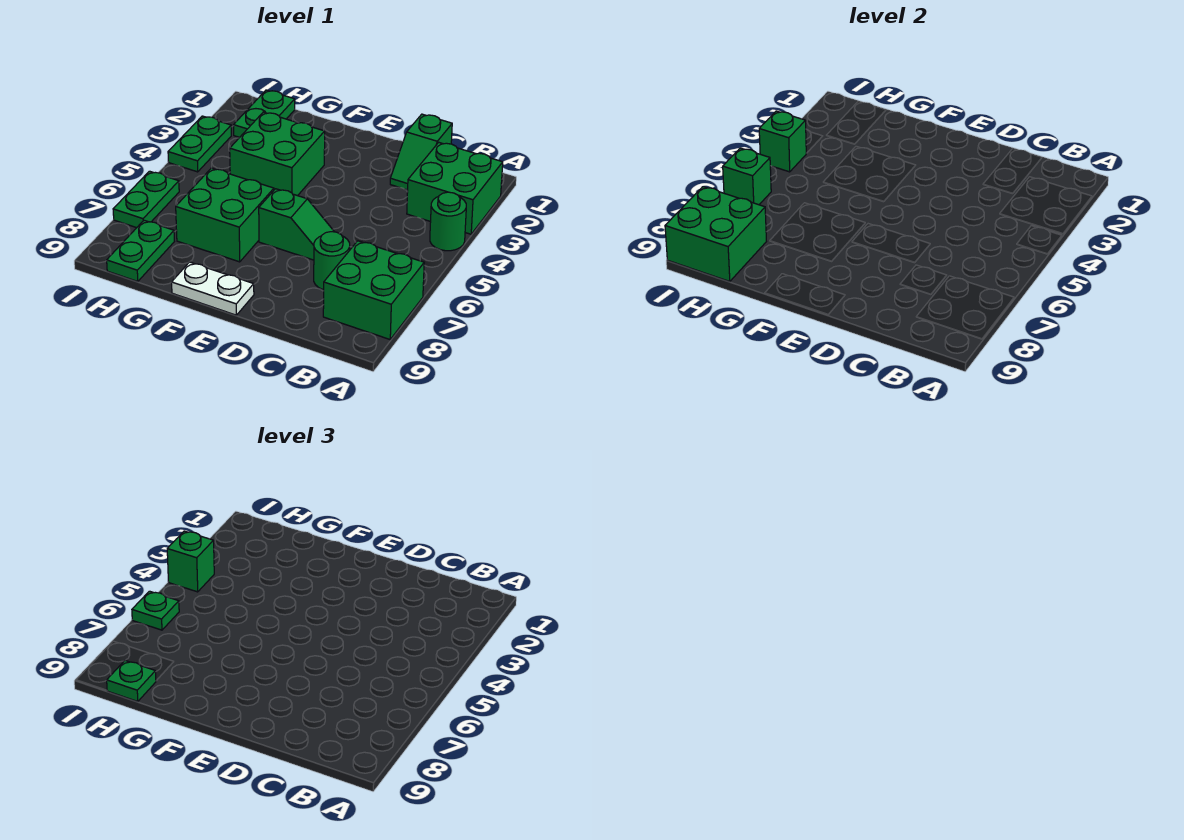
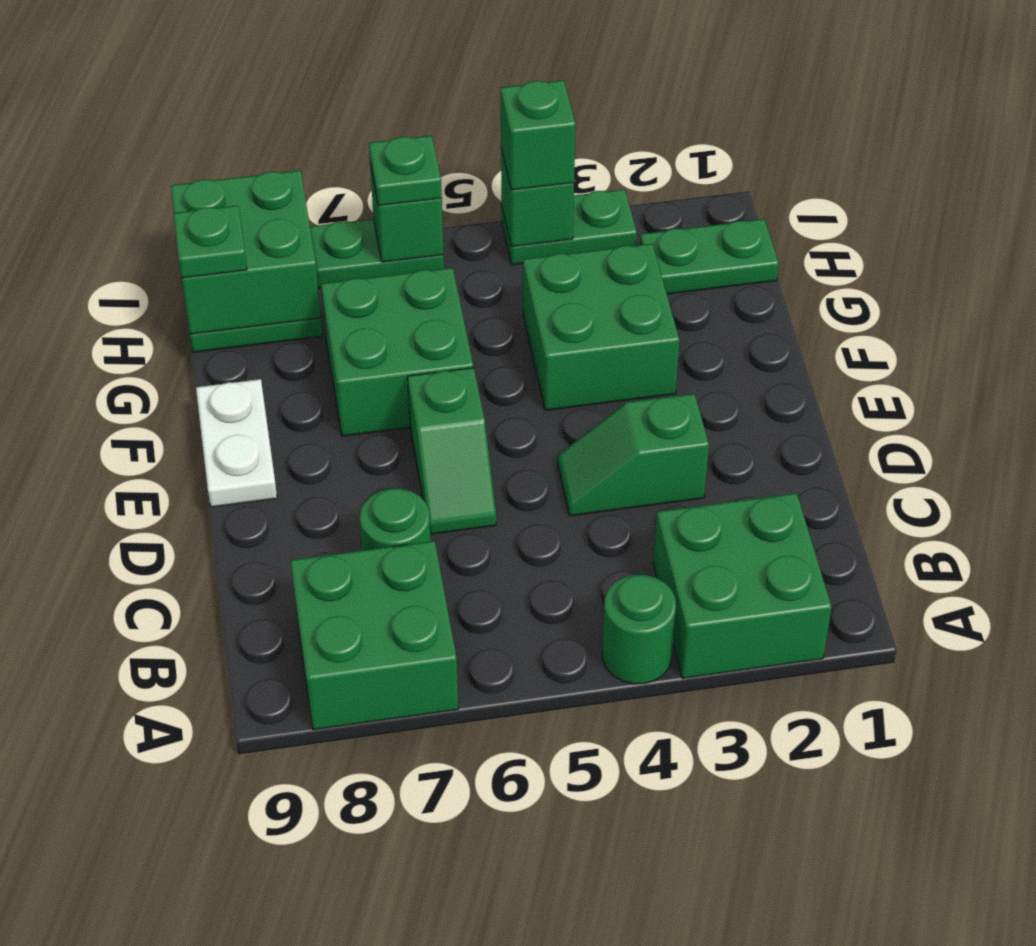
green 1x2 slope [390,114,452,190] -> green 1x2 slope moved to [558,394,709,516]

